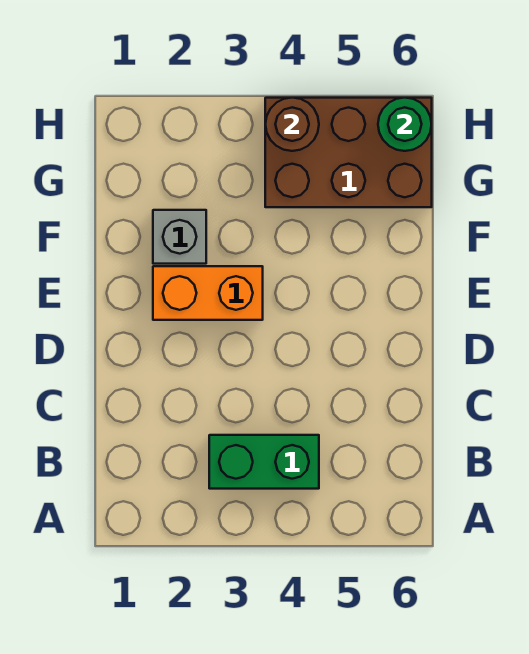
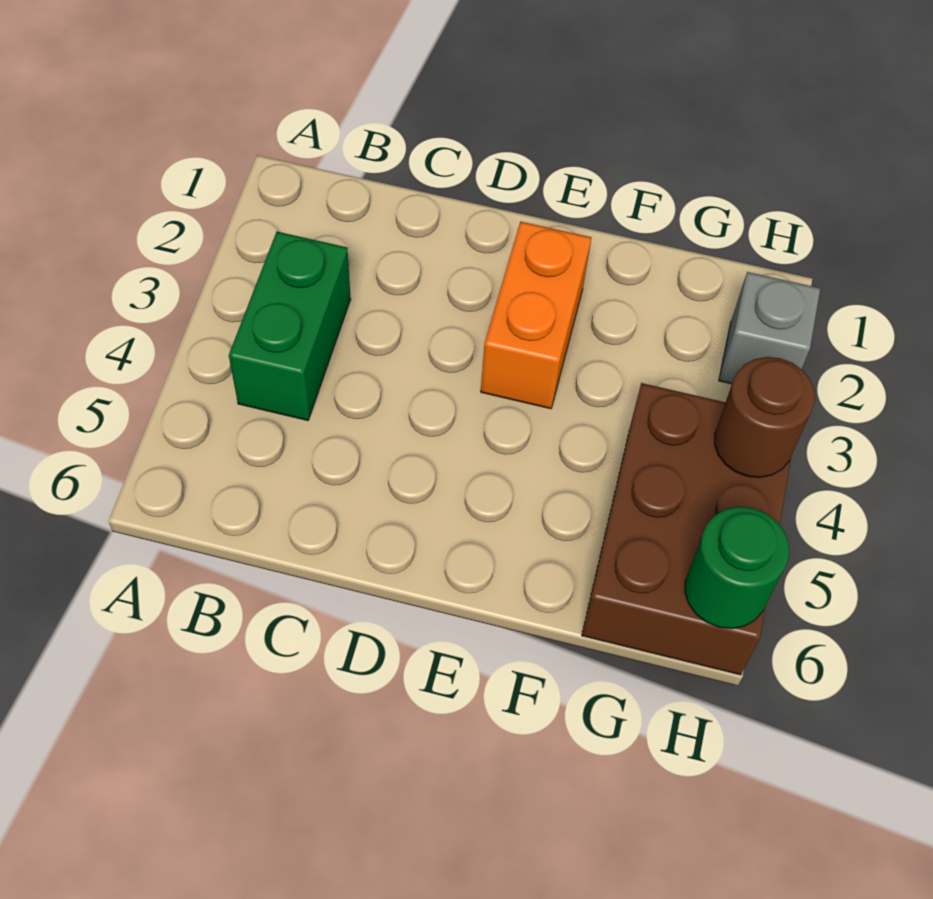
grey 1x1 brick [153,210,206,264] -> grey 1x1 brick moved to [719,272,820,384]

